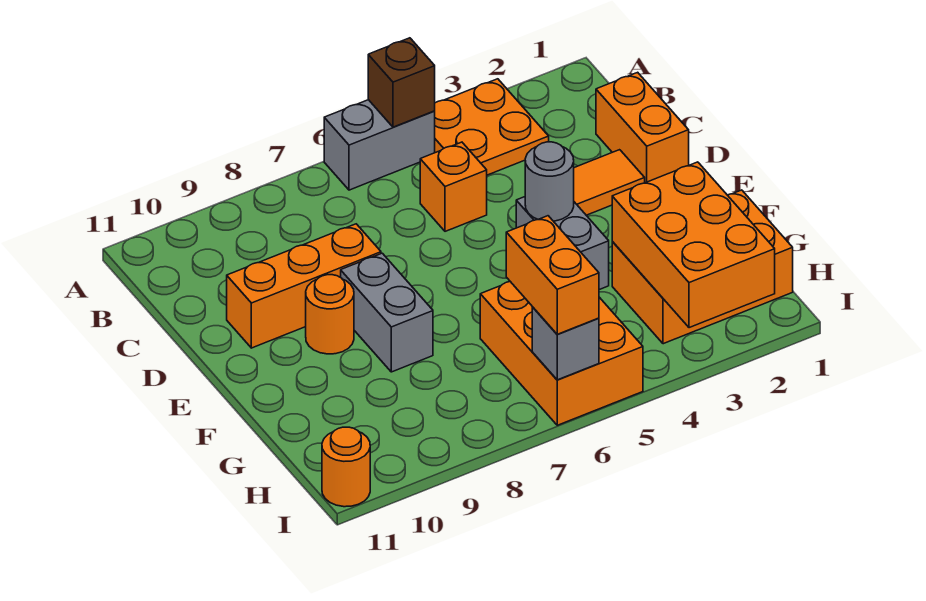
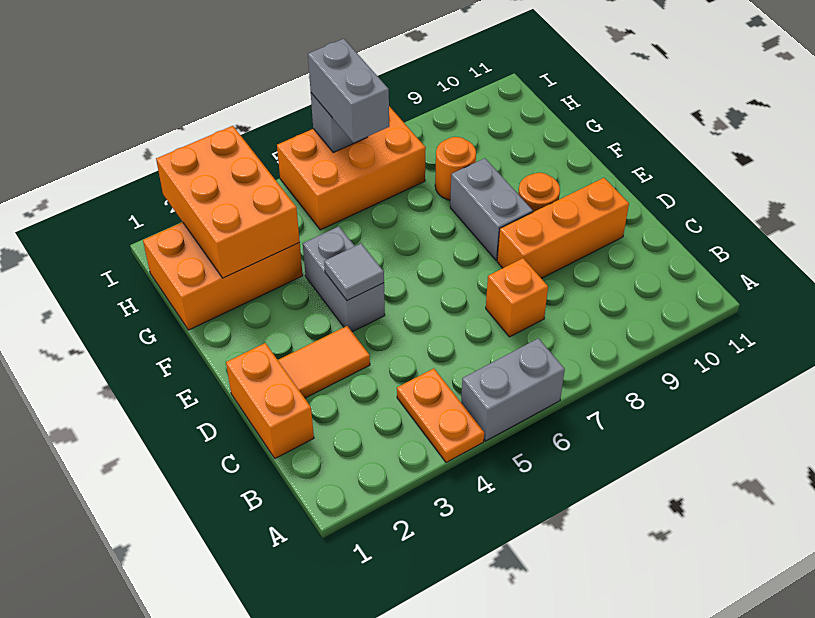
orange 2x2 plate [435,79,549,175] -> orange 1x2 plate [397,368,484,462]
brown 1x1 brick [368,38,435,127] -> none
orange 1x1 brick [420,142,487,231] -> orange 1x1 brick moved to [486,258,548,337]
grey 1x1 round brick [525,142,574,221] -> grey 1x1 tile [324,243,384,301]
orange 2x3 brick [480,282,643,425] -> orange 2x3 brick turned to [277,106,426,230]
orange 1x2 brick [506,216,599,334] -> grey 1x2 brick [308,39,389,143]
orange 1x1 round brick [322,427,370,507] -> orange 1x1 round brick moved to [435,137,476,200]

